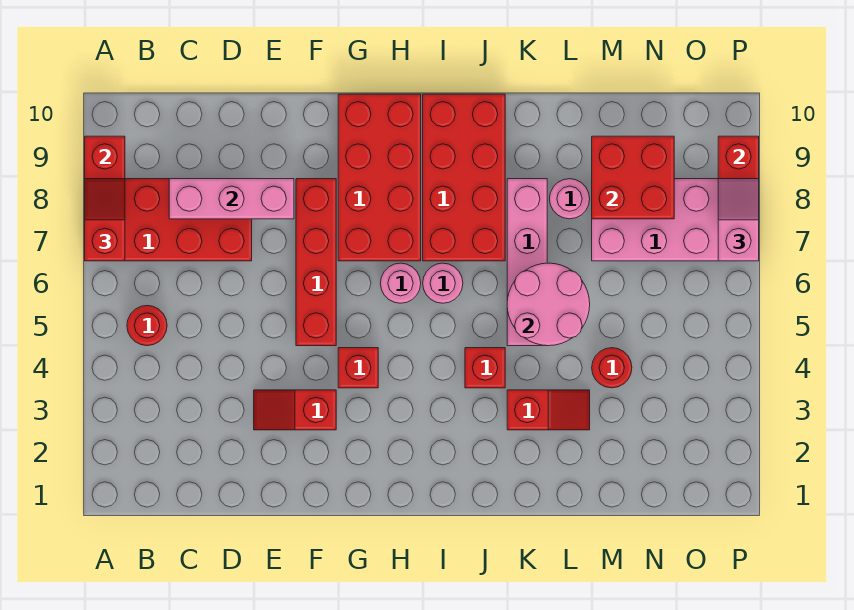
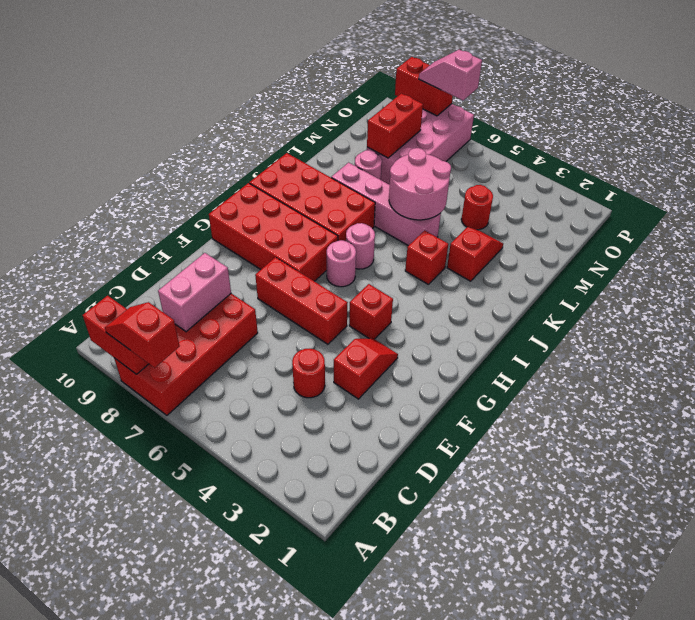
red 1x1 round brick [127,306,167,346] -> red 1x1 round brick moved to [292,348,325,398]
pink 1x3 brick [169,179,294,219] -> pink 1x2 brick [158,253,231,332]
red 1x2 slope [254,390,336,430] -> red 1x2 slope turned to [334,338,398,399]
red 1x4 brick [296,179,336,346] -> red 1x3 brick [255,257,348,344]
red 2x2 brick [592,136,674,219] -> red 1x2 brick [367,93,423,158]

